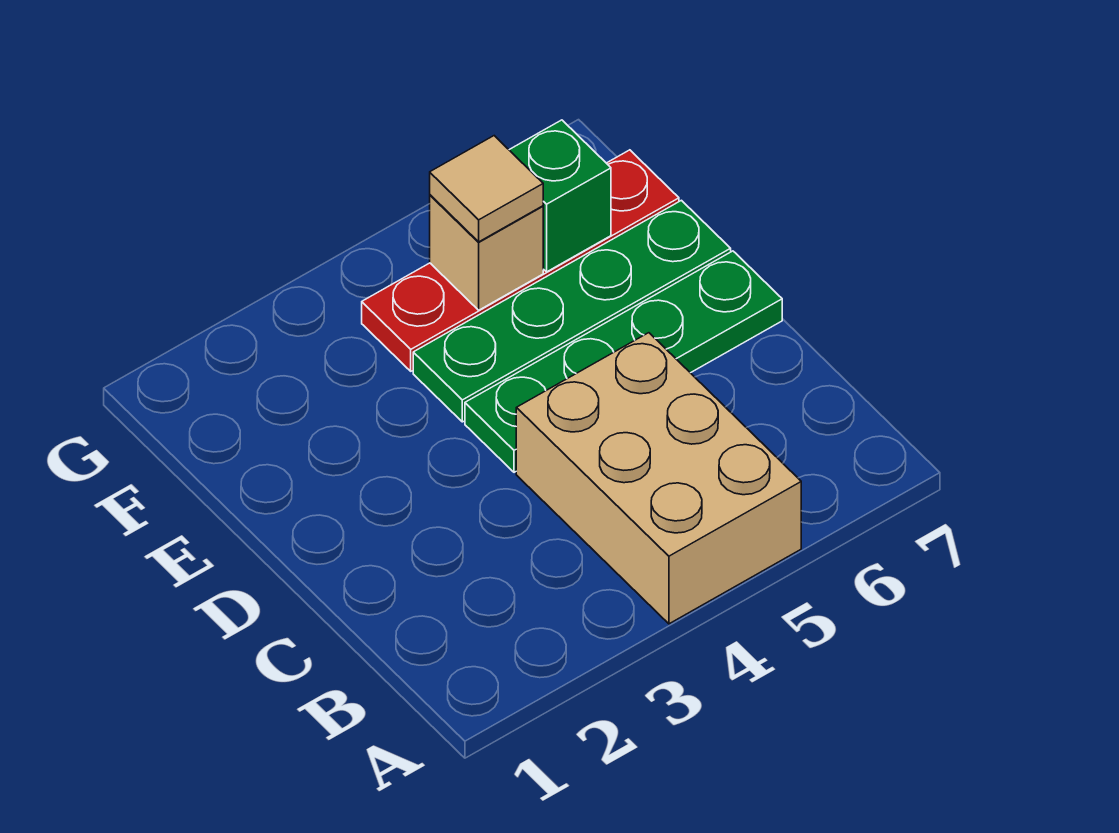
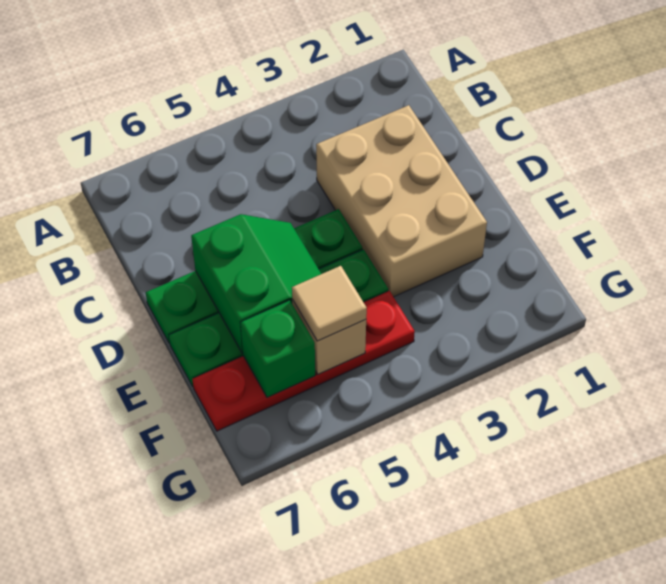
tan 2x3 brick [516,333,801,624] -> tan 2x3 brick moved to [316,105,487,297]
none -> green 2x2 slope [191,214,321,353]

